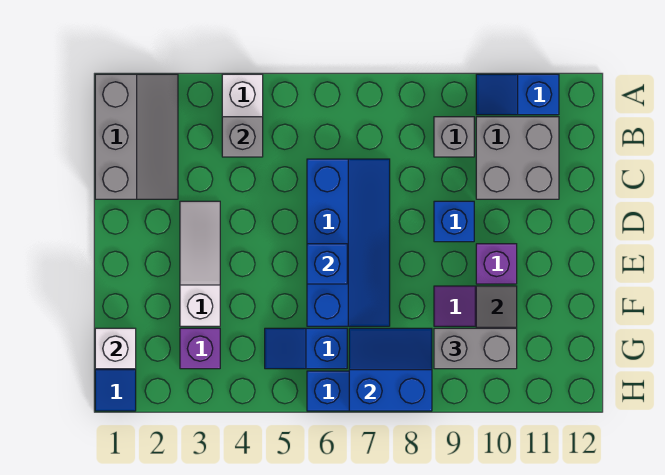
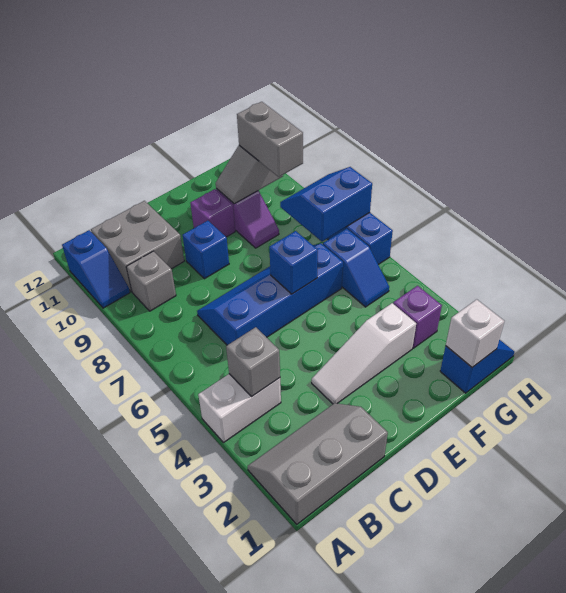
blue 2x2 slope [349,328,432,411] -> blue 2x2 slope turned to [280,167,372,242]

